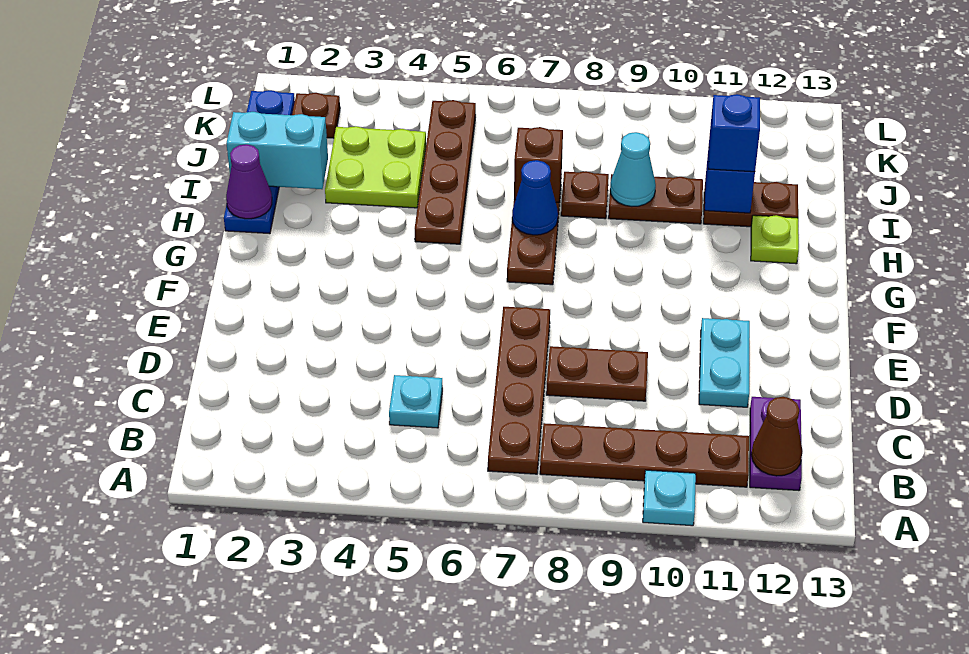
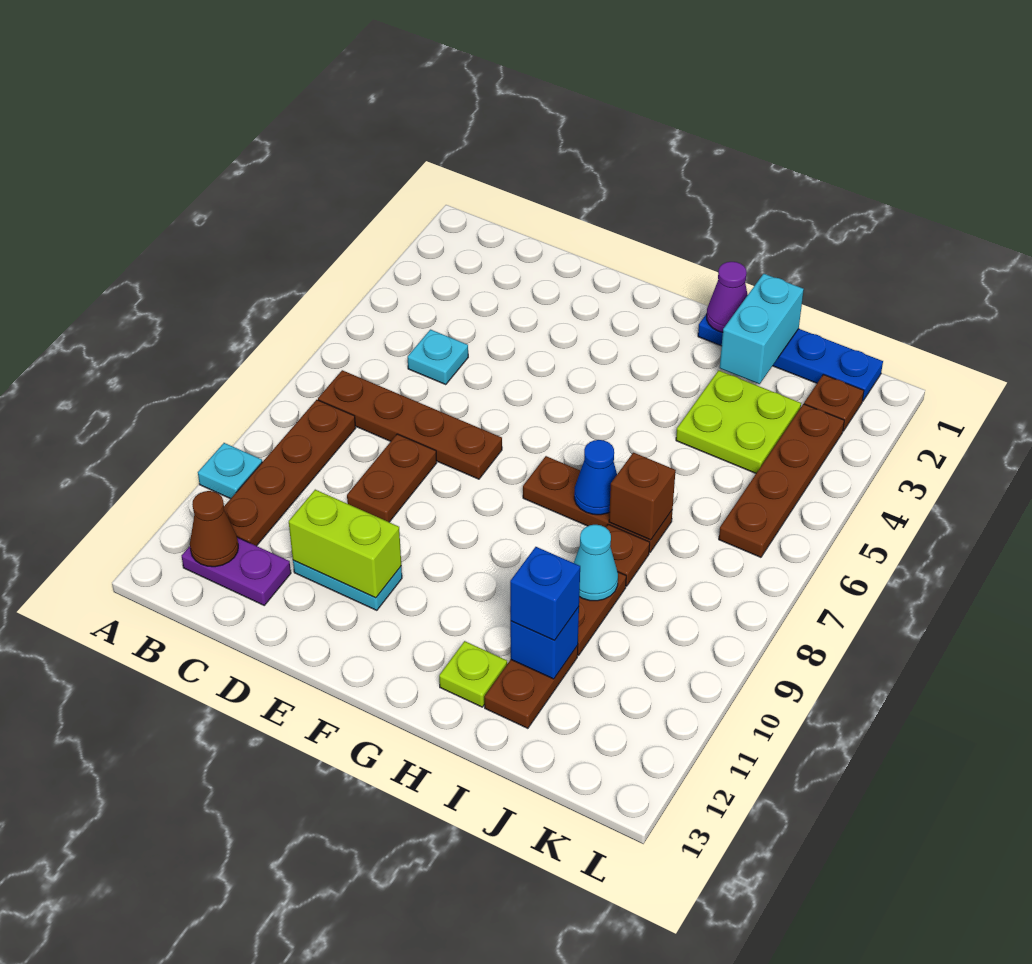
none -> lime 1x2 brick [289,490,401,598]
brown 1x4 plate [415,100,476,244] -> brown 1x4 plate turned to [719,404,844,557]

